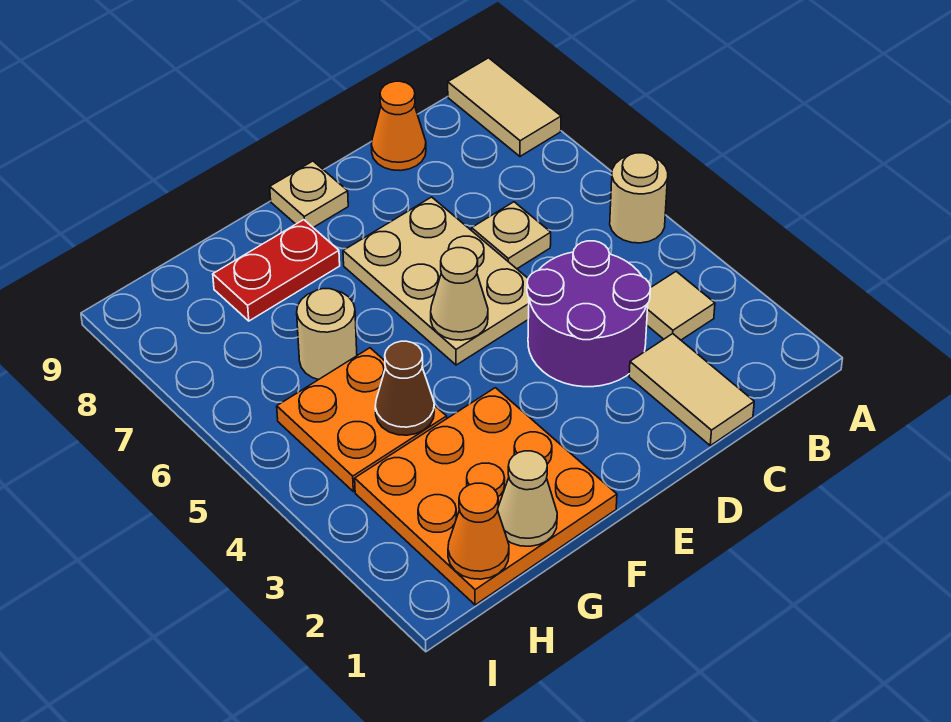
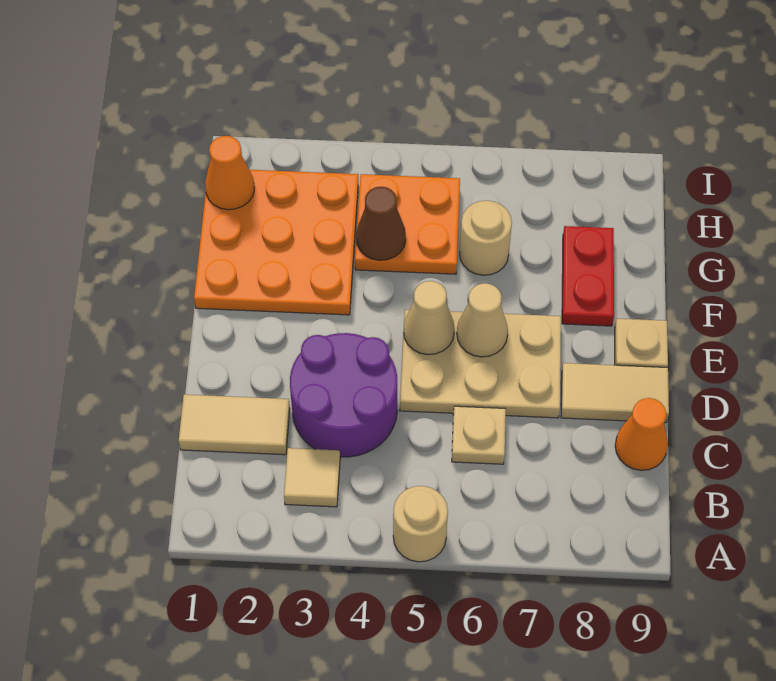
tan 1x2 tile [448,58,561,156] -> tan 1x2 tile moved to [561,363,669,423]
tan 1x1 cone [498,451,557,546] -> tan 1x1 cone moved to [457,283,508,357]

